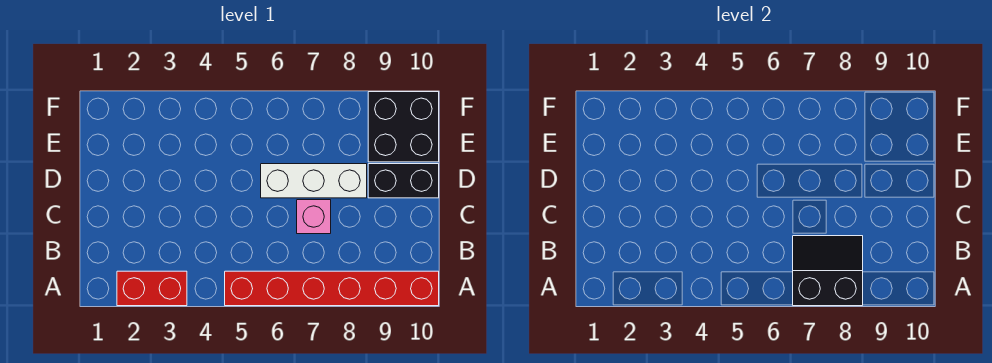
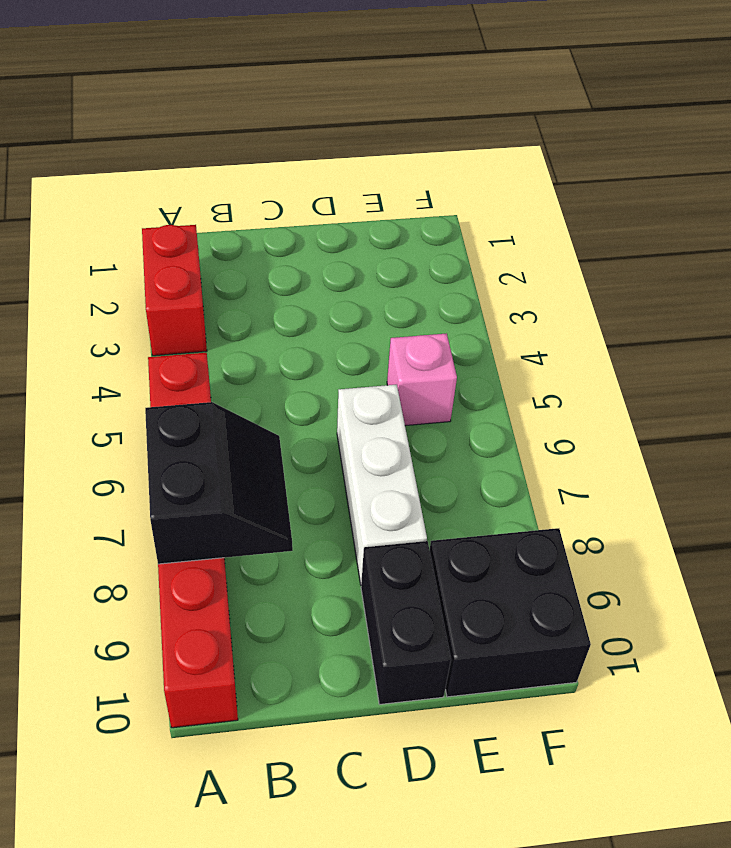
pink 1x1 brick [297,200,331,234] -> pink 1x1 brick moved to [387,333,457,426]

